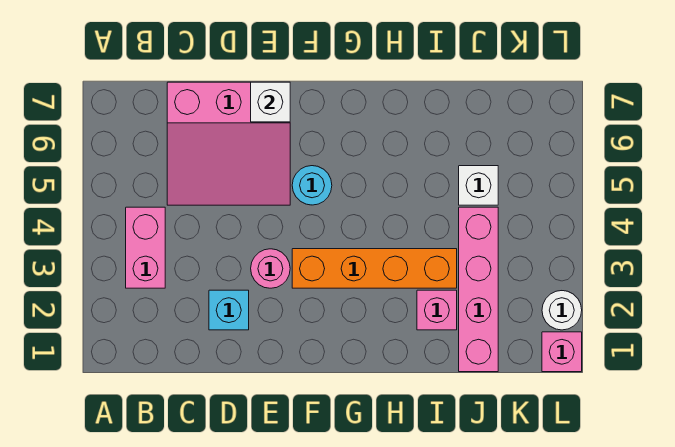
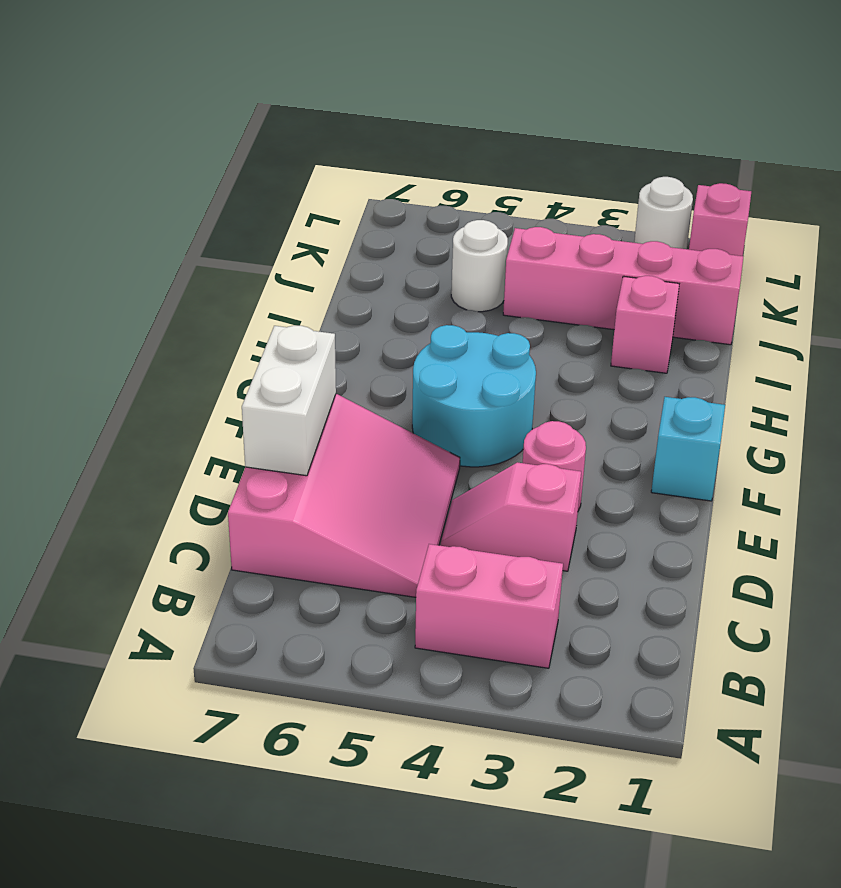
cyan 1x1 brick [209,290,249,330] -> cyan 1x1 brick moved to [651,397,725,501]
none -> pink 1x2 slope [441,462,581,571]
white 1x1 brick [251,82,290,122] -> white 1x2 brick [242,326,336,476]
orange 1x4 brick [292,249,457,288] -> none
cyan 1x1 round brick [292,166,332,205] -> cyan 2x2 round brick [412,325,536,467]
white 1x1 brick [459,166,498,205] -> white 1x1 round brick [451,220,508,312]

